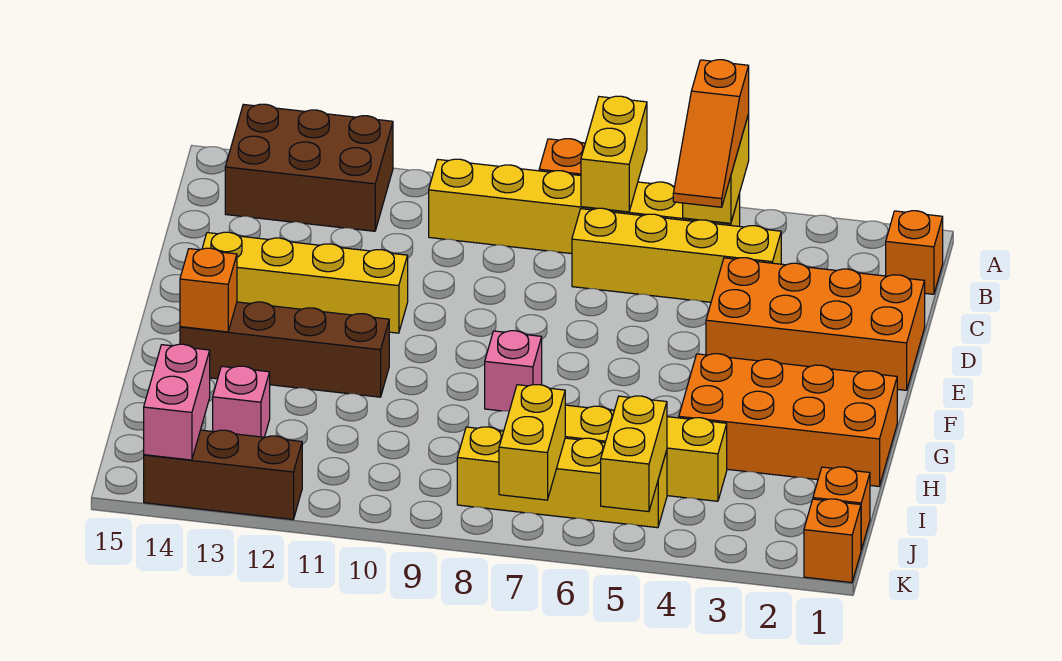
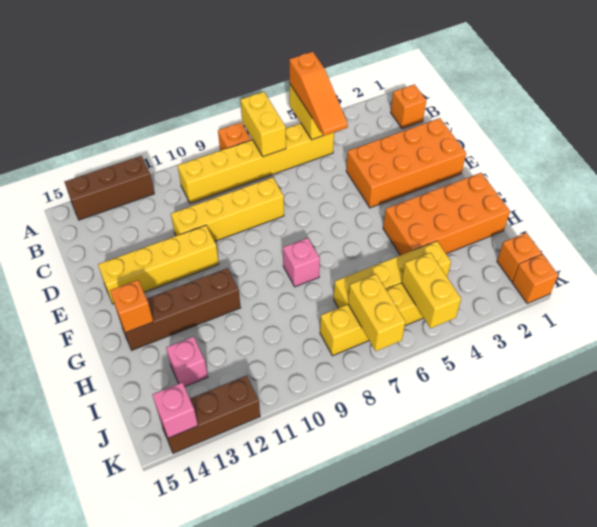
brown 2x3 brick [225,104,393,231] -> brown 1x3 brick [65,156,154,220]
yellow 1x4 brick [572,208,781,302] -> yellow 1x4 brick moved to [171,177,284,241]
pink 1x2 brick [144,344,210,460] -> pink 1x1 brick [153,382,198,438]

